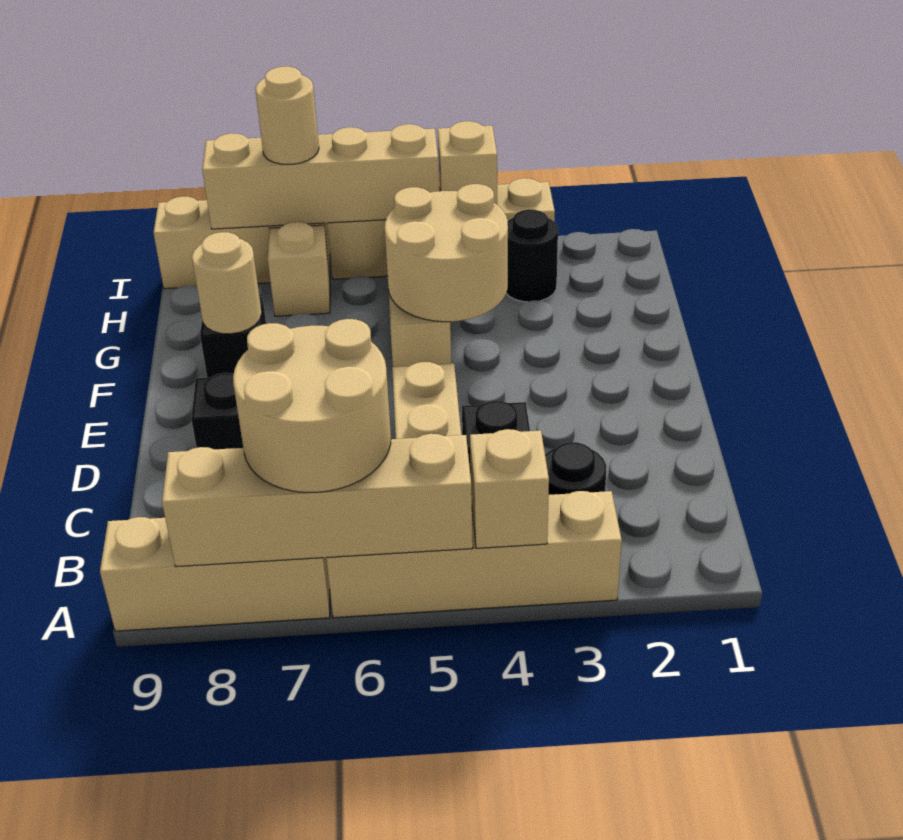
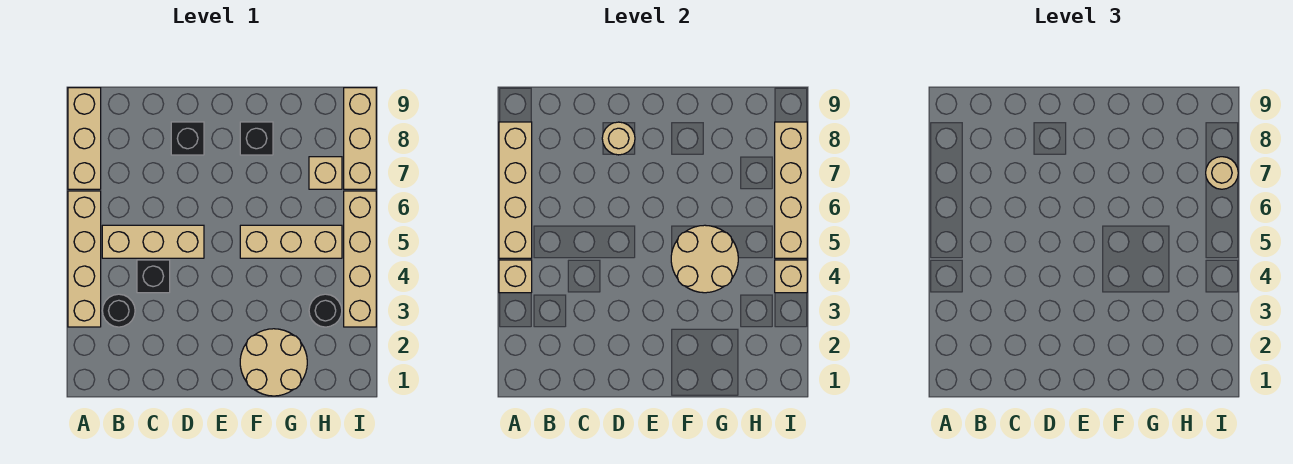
tan 2x2 round brick [233,319,391,493] -> tan 2x2 round brick moved to [240,329,307,396]
tan 1x1 round brick [192,232,262,334] -> tan 1x1 round brick moved to [602,122,635,155]

